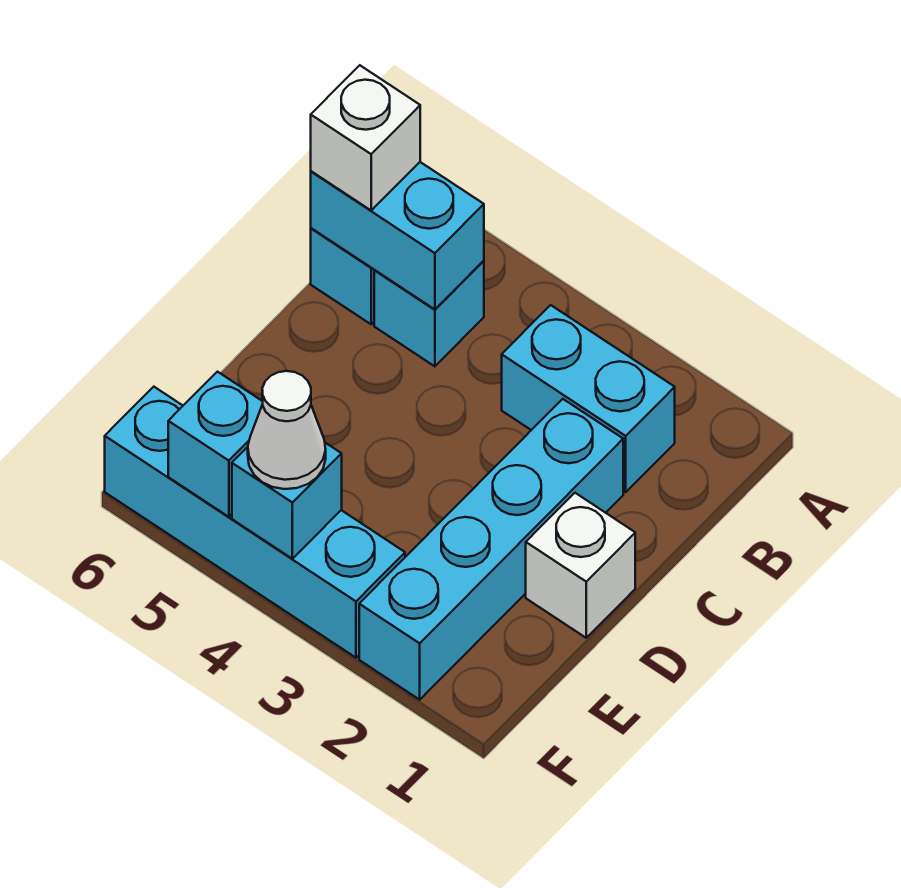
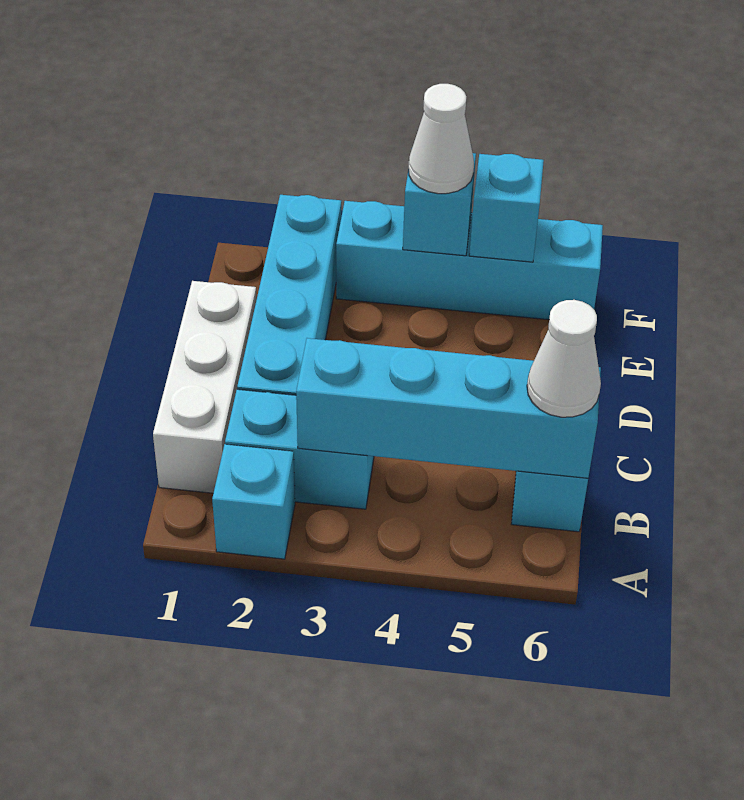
cyan 1x1 brick [374,261,484,366] -> cyan 1x1 brick moved to [212,444,295,559]
cyan 1x2 brick [311,162,484,309] -> cyan 1x4 brick [296,338,601,478]
white 1x1 brick [311,65,420,210] -> white 1x1 cone [527,300,601,417]
white 1x1 brick [526,493,635,638] -> white 1x3 brick [153,281,257,493]

